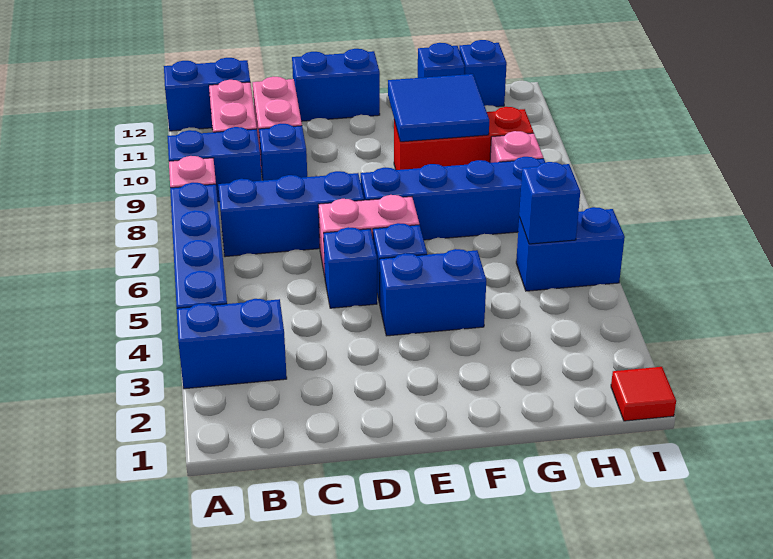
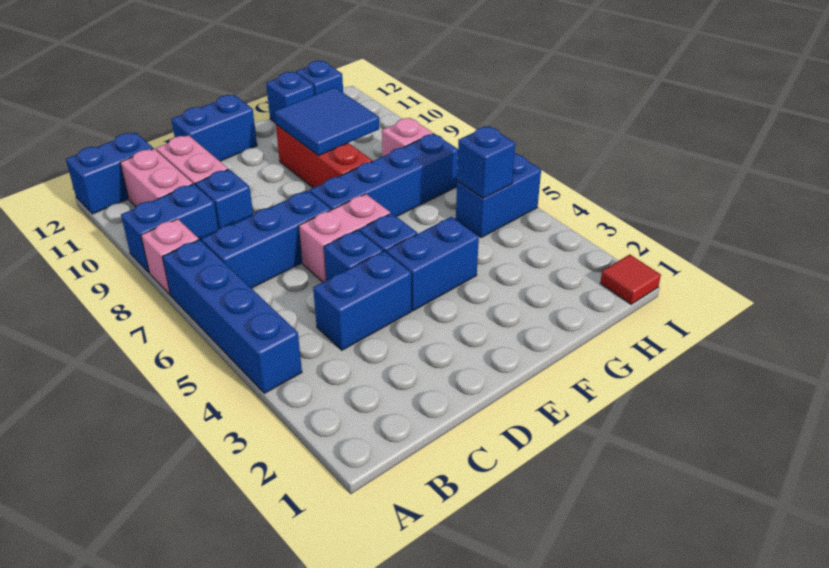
blue 1x2 brick [177,299,287,389] -> blue 1x2 brick moved to [313,251,411,350]
red 1x3 brick [394,107,534,170] -> red 1x3 brick turned to [276,125,372,188]

